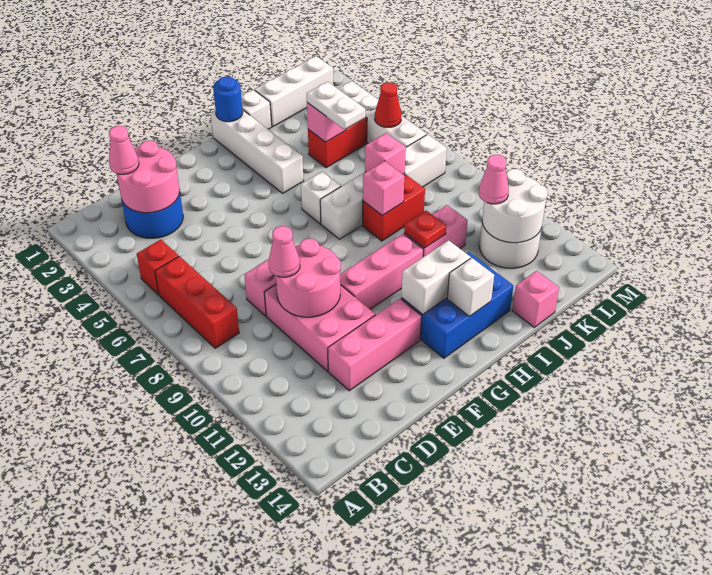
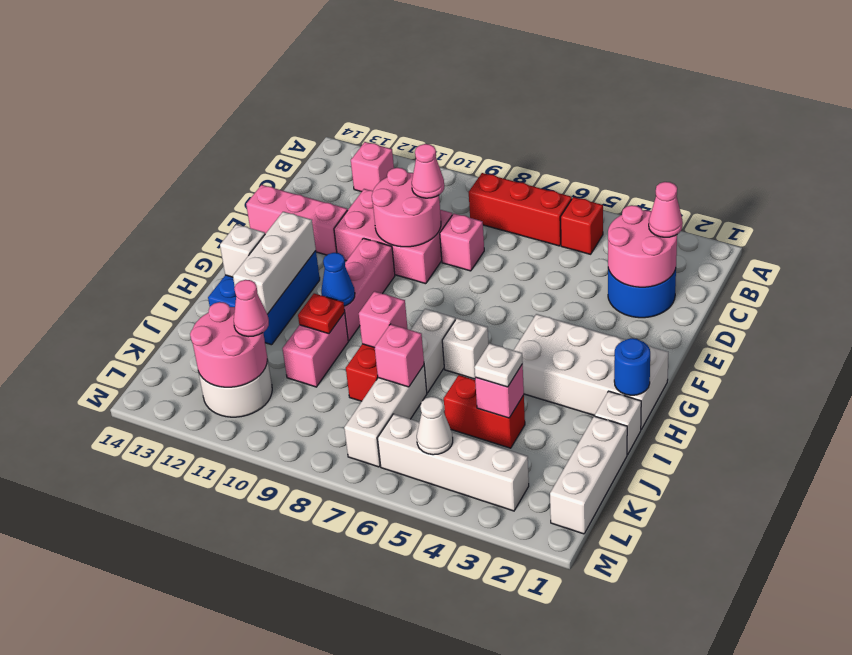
pink 1x3 brick [328,299,422,391] -> pink 1x3 brick turned to [246,185,348,255]
white 1x2 brick [401,240,471,314] -> white 1x3 brick [233,212,316,314]
white 1x4 brick [211,110,304,193] -> white 2x4 brick [514,314,668,429]
none -> blue 1x1 cone [321,253,355,306]
red 1x2 brick [308,117,367,168] -> red 1x2 brick turned to [444,375,525,448]
white 1x2 plate [307,82,365,129] -> white 1x1 plate [474,343,523,387]
pink 1x1 brick [512,271,559,327] -> pink 1x1 brick moved to [351,142,394,192]
white 2x2 round brick [482,169,548,243] -> pink 2x2 round brick [190,302,267,387]
red 1x1 cone [375,82,402,127] -> white 1x1 cone [417,397,453,455]

